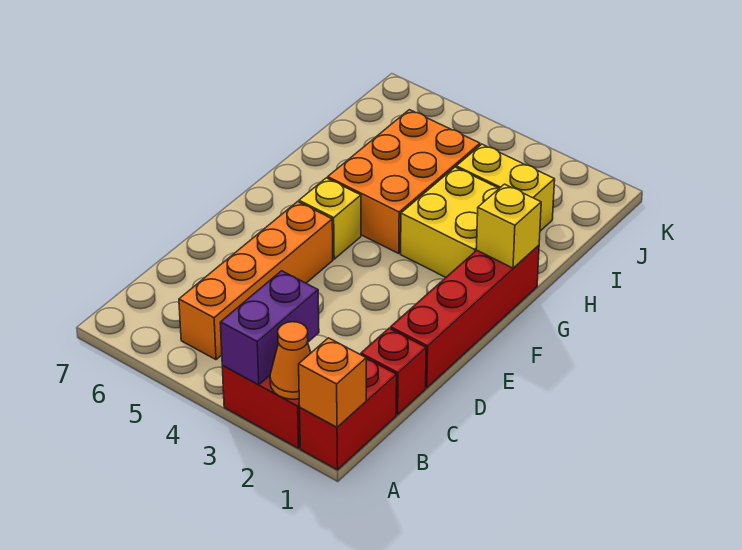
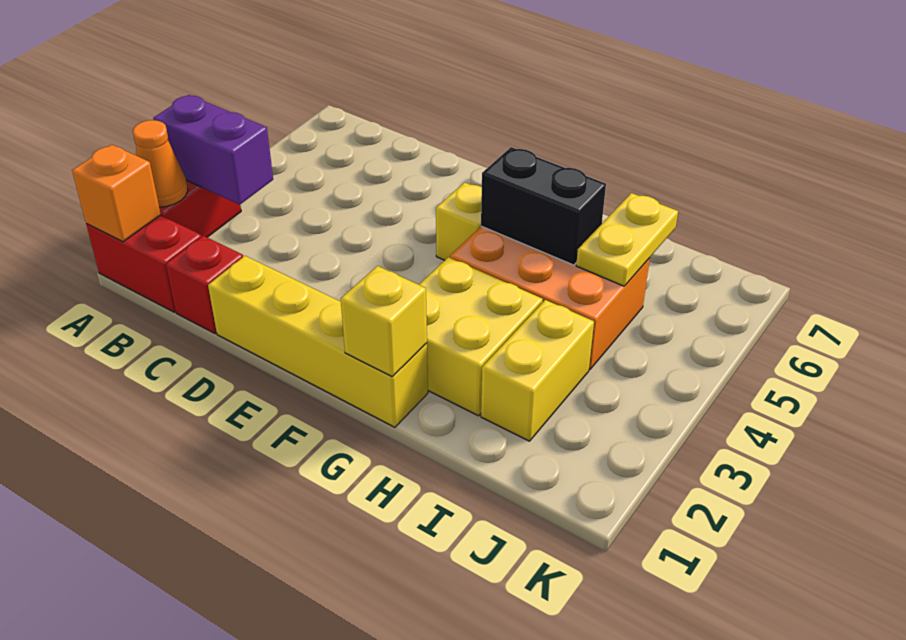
orange 1x4 brick [179,202,333,360] -> none
red 1x4 brick [390,245,539,388] -> yellow 1x4 brick [208,256,428,427]
none -> black 1x2 brick [481,147,606,265]
none -> yellow 1x2 plate [576,193,678,286]

